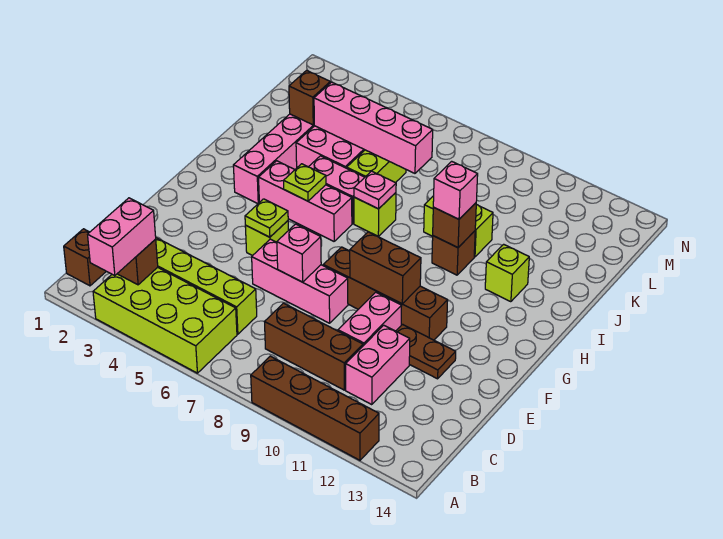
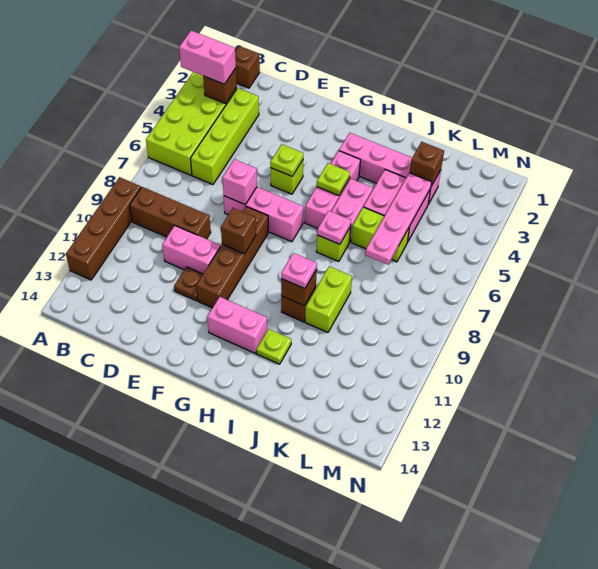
brown 1x3 brick [264,303,363,390] -> brown 1x3 brick turned to [130,187,211,239]
pink 1x2 brick [346,325,410,404] -> pink 1x2 brick moved to [207,297,267,353]
pink 1x3 brick [252,239,348,323] -> pink 1x3 brick turned to [224,187,303,242]
brown 1x2 plate [396,324,456,379] -> brown 1x1 plate [174,267,203,301]
brown 1x2 brick [350,232,421,304] -> brown 1x1 brick [221,208,256,254]
pink 1x1 brick [433,161,478,219] -> pink 1x1 plate [281,253,317,289]
lime 1x1 brick [485,244,529,302] -> lime 1x1 plate [256,329,291,364]
pink 1x4 brick [314,82,433,173] -> pink 1x4 plate [365,173,432,265]

